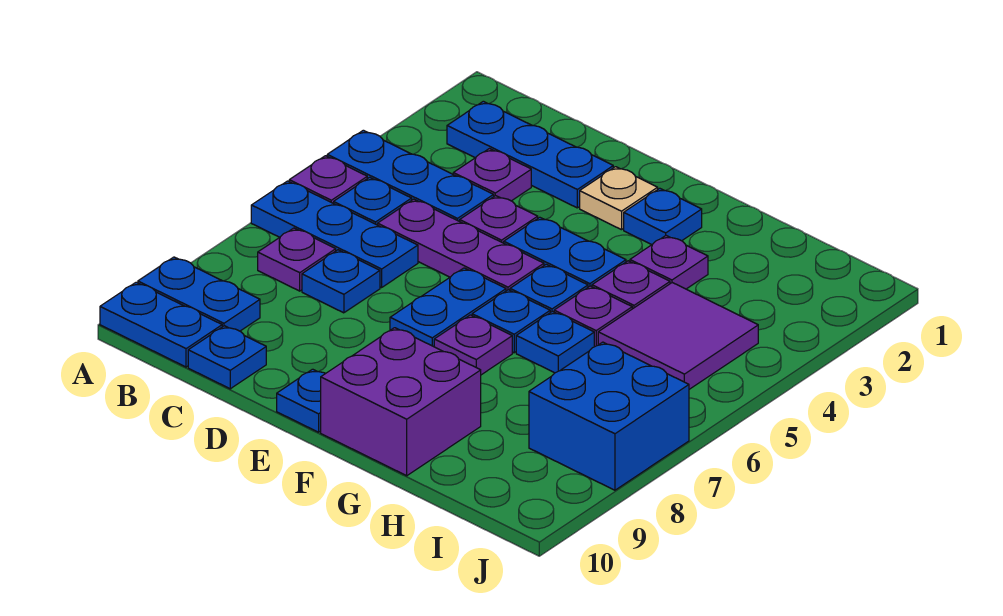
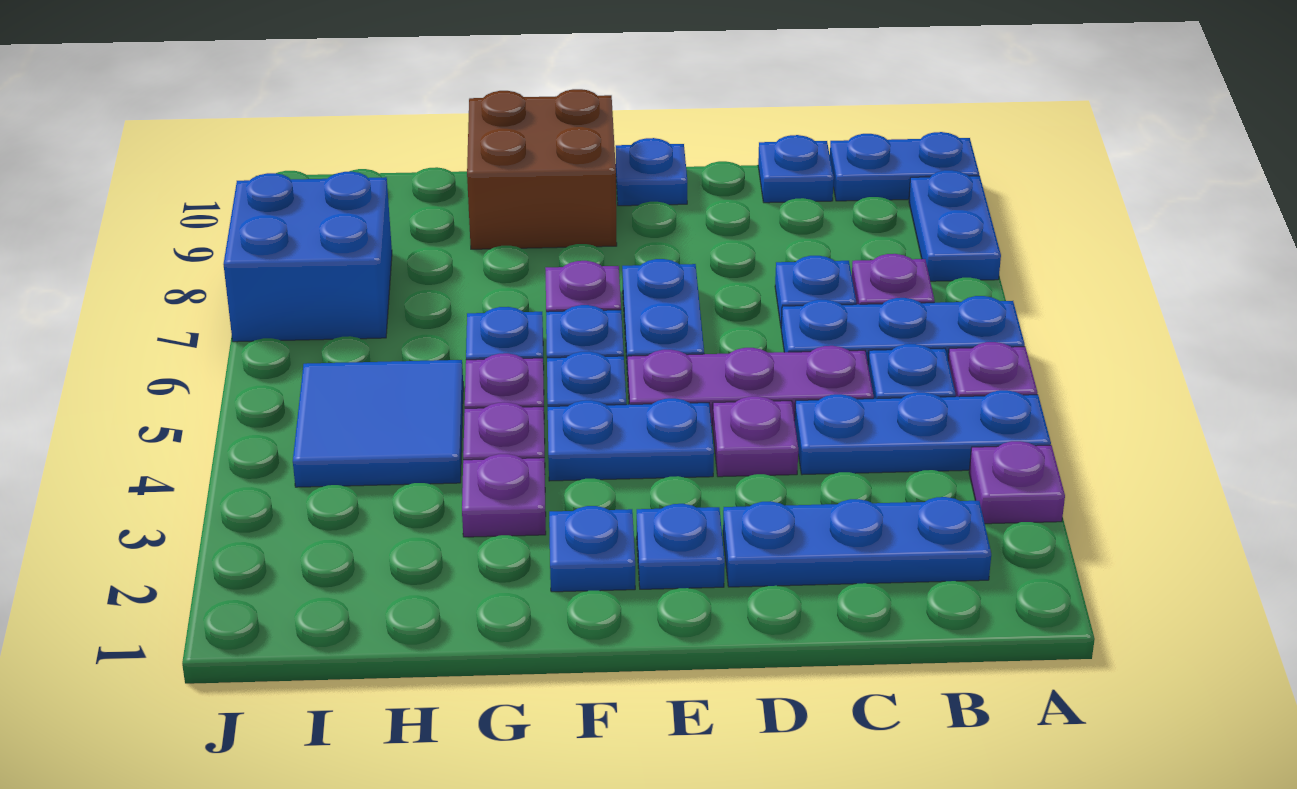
blue 1x2 plate [138,257,260,331] -> blue 1x2 plate turned to [909,170,1001,281]
purple 1x1 plate [453,149,531,201] -> purple 1x1 plate moved to [969,441,1065,524]
tan 1x1 plate [580,167,658,230] -> blue 1x1 plate [637,504,725,589]
purple 2x2 brick [321,328,481,476] -> brown 2x2 brick [467,89,617,249]
purple 2x2 tile [598,283,758,389] -> blue 2x2 tile [293,360,463,487]

